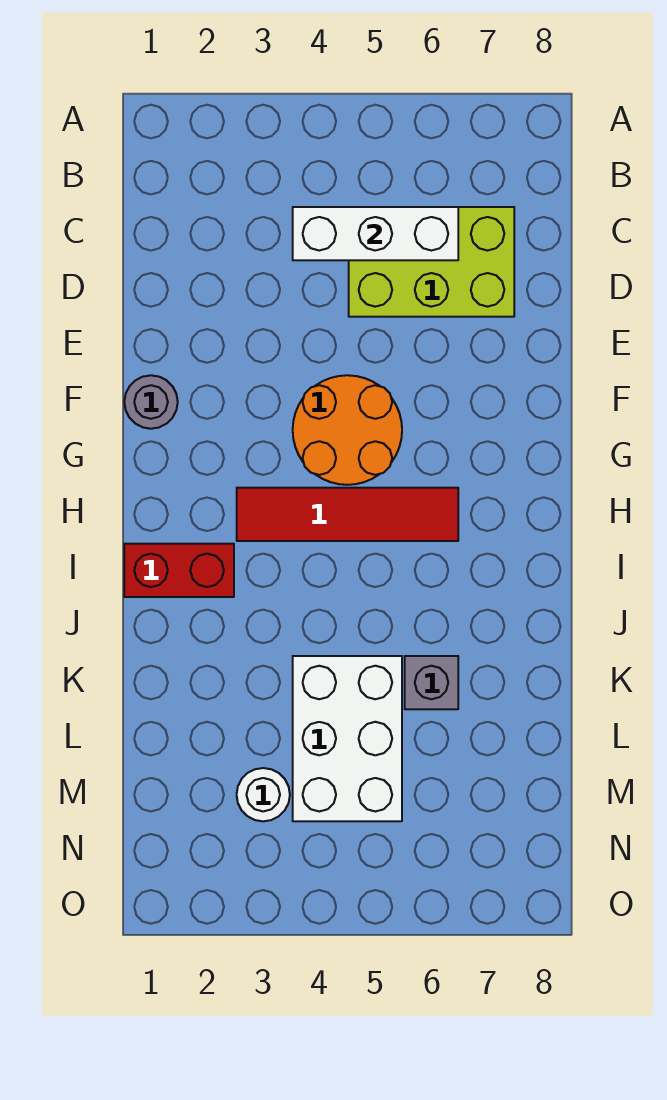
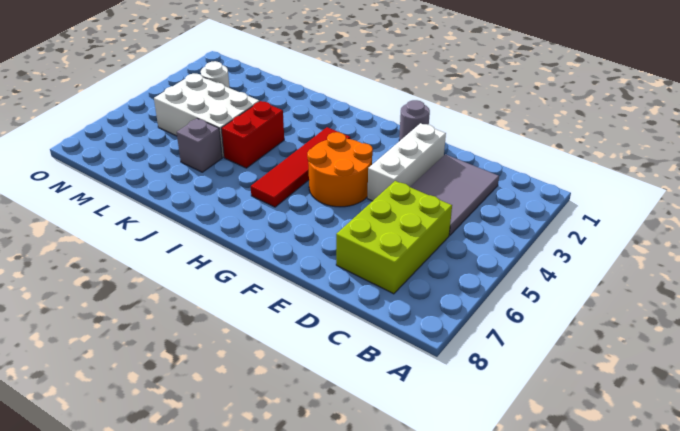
none -> grey 2x3 tile [411,154,499,235]
white 1x3 brick [293,207,458,260] -> white 1x3 brick moved to [367,123,446,201]
red 1x2 brick [124,544,234,597] -> red 1x2 brick moved to [221,101,284,168]

